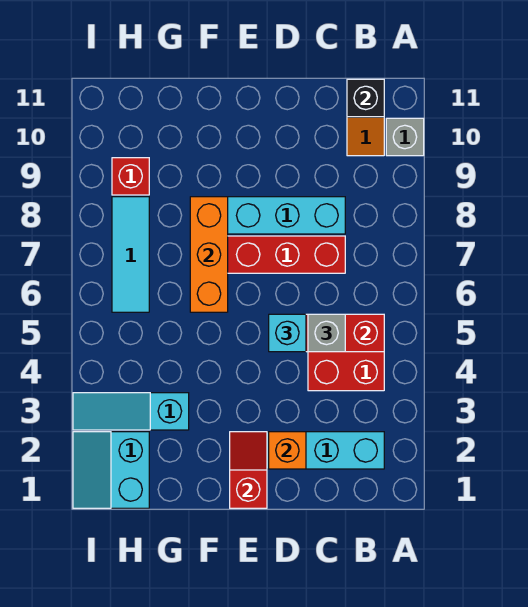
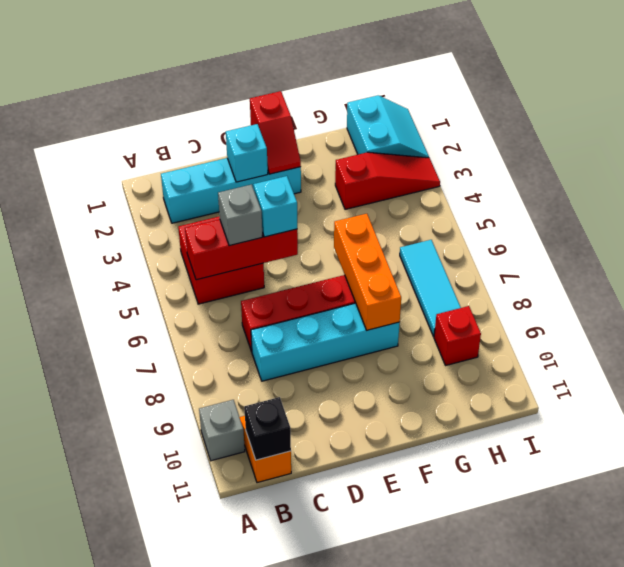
orange 1x1 brick [269,432,306,469] -> cyan 1x1 brick [226,124,268,182]
cyan 1x3 slope [73,393,189,430] -> red 1x3 slope [335,152,440,209]

